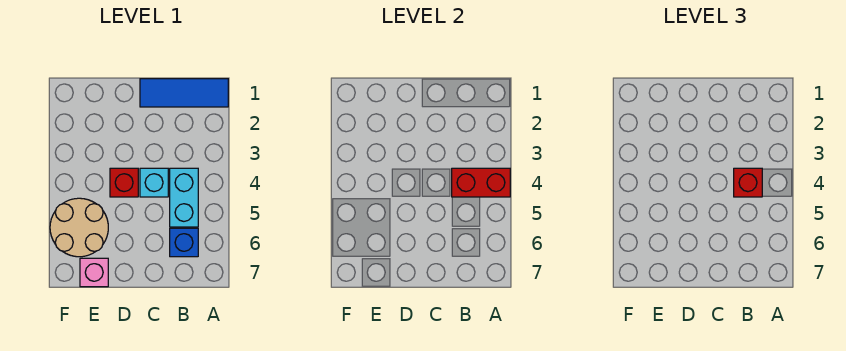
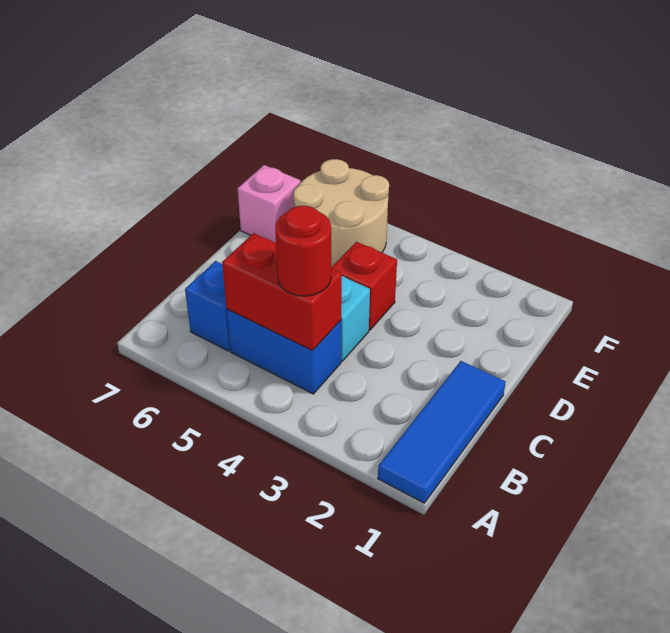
red 1x2 brick [452,168,510,197] -> red 1x2 brick turned to [222,233,342,351]
cyan 1x2 brick [170,168,198,227] -> blue 1x2 brick [227,309,341,394]
red 1x1 brick [734,168,762,197] -> red 1x1 round brick [275,206,331,296]

